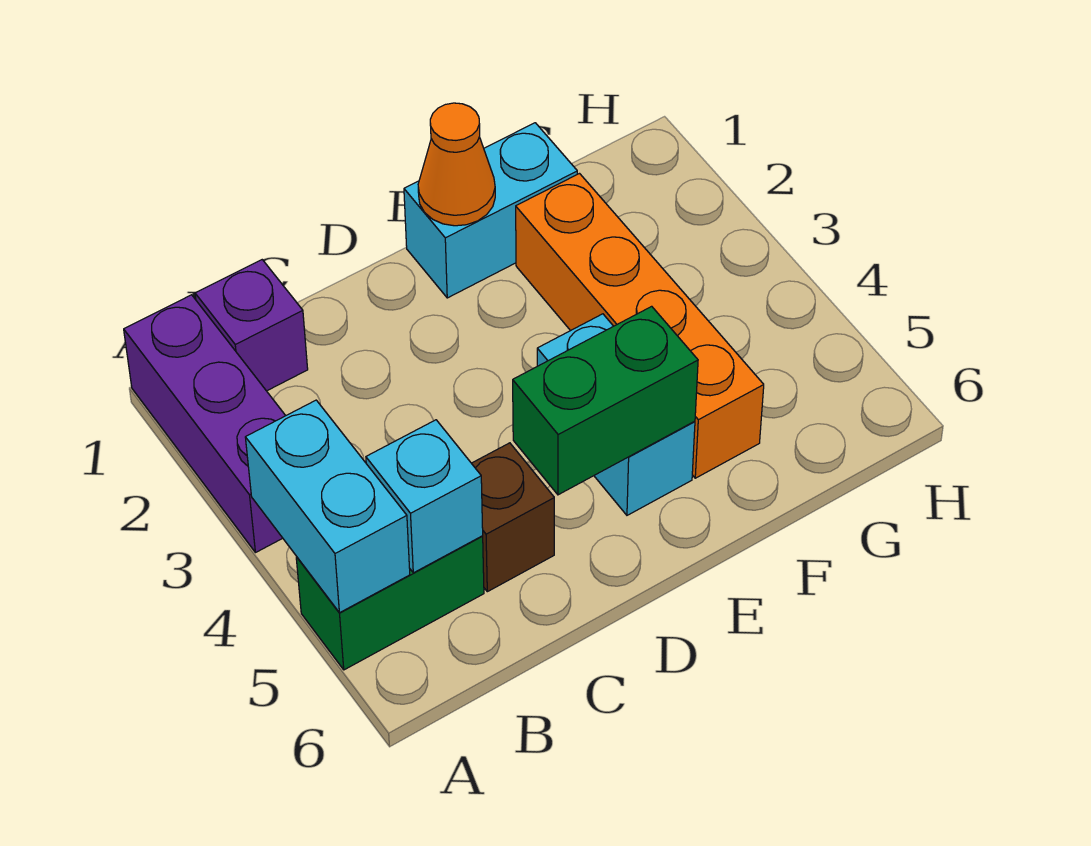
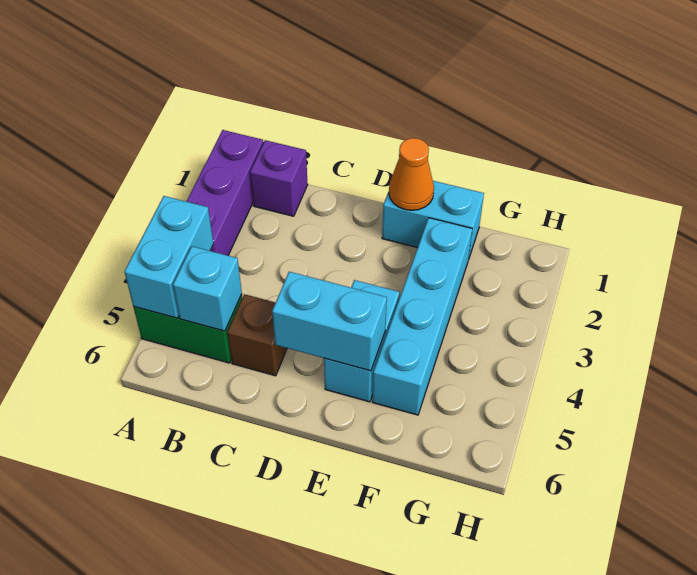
green 1x2 brick [513,306,698,495] -> cyan 1x2 brick [272,272,387,371]
orange 1x4 brick [516,174,764,478] -> cyan 1x4 brick [372,218,472,415]

